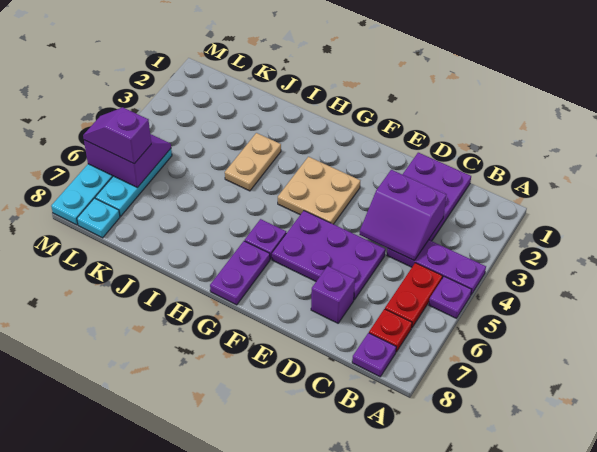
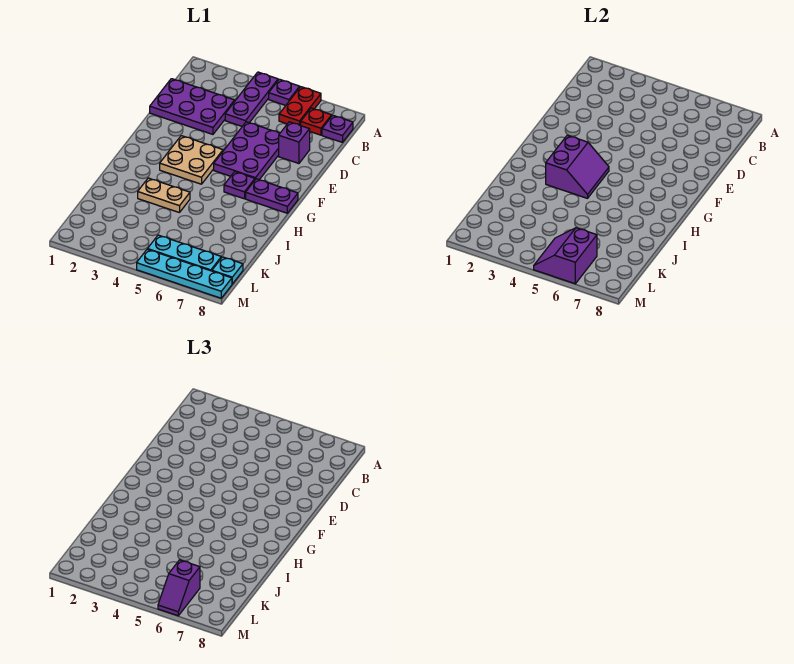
red 1x2 plate [385,263,442,327] -> red 1x2 plate turned to [279,87,321,126]
purple 2x2 slope [359,170,446,261] -> purple 2x2 slope moved to [546,135,609,198]

